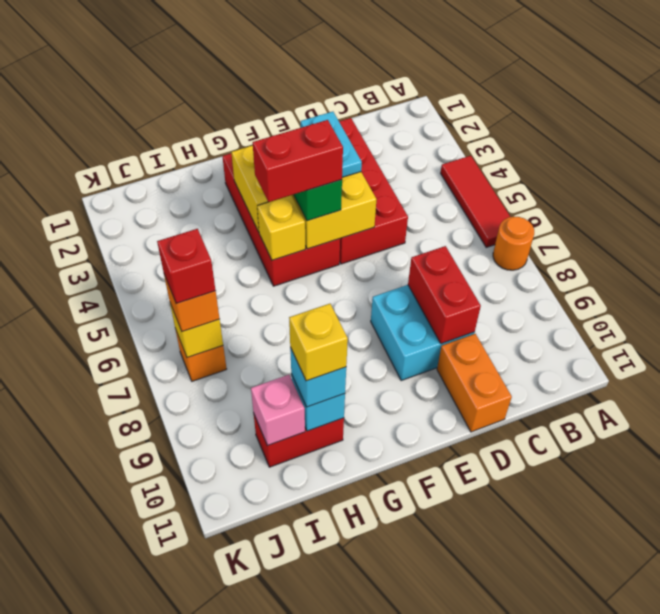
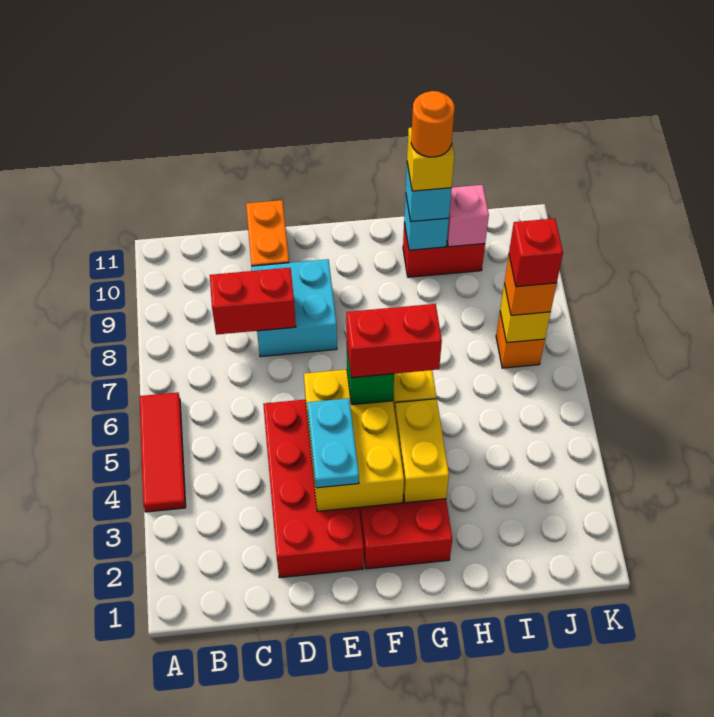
orange 1x1 round brick [493,217,534,270] -> orange 1x1 round brick moved to [411,91,454,157]
red 1x2 brick [408,246,481,344] -> red 1x2 brick turned to [210,268,296,335]

